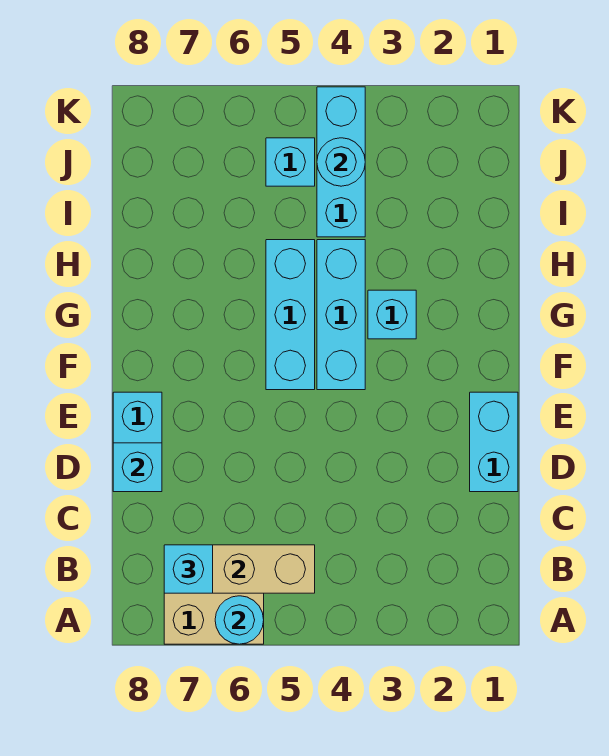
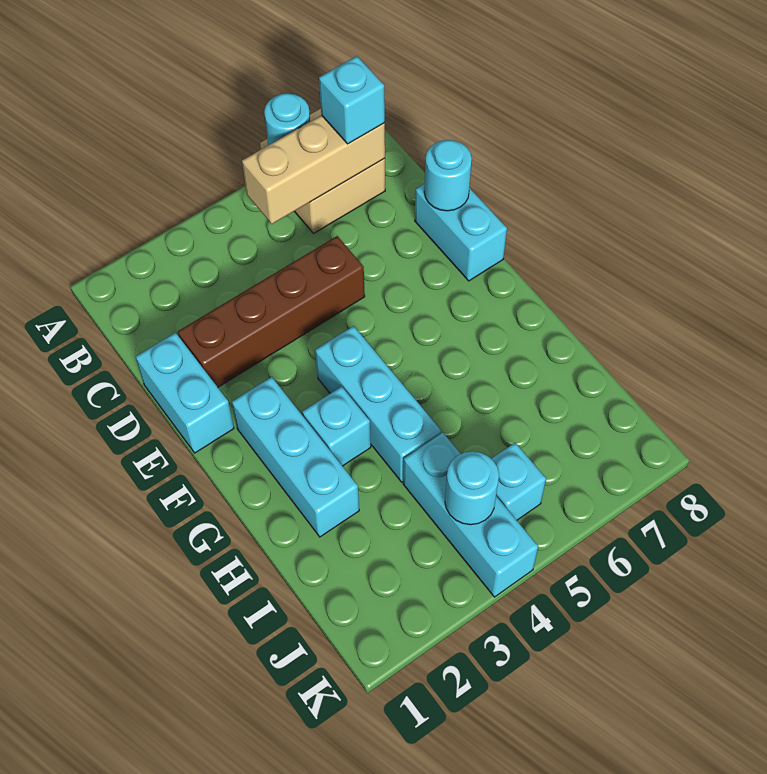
none -> brown 1x4 brick [178,236,365,387]
cyan 1x1 brick [113,443,162,492] -> cyan 1x1 round brick [424,140,472,211]
cyan 1x3 brick [266,240,315,390] -> cyan 1x3 brick moved to [232,377,359,537]

